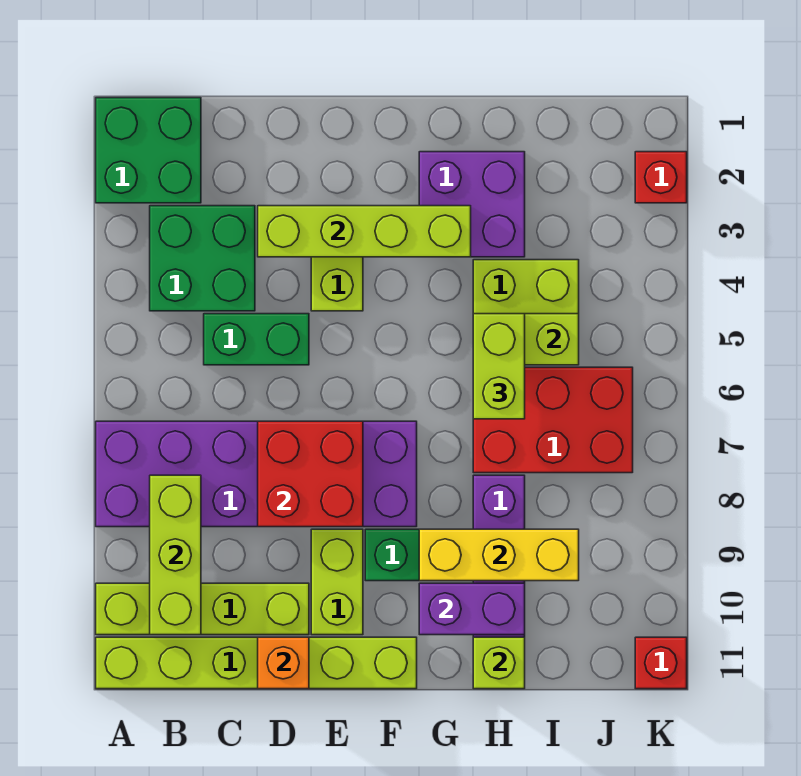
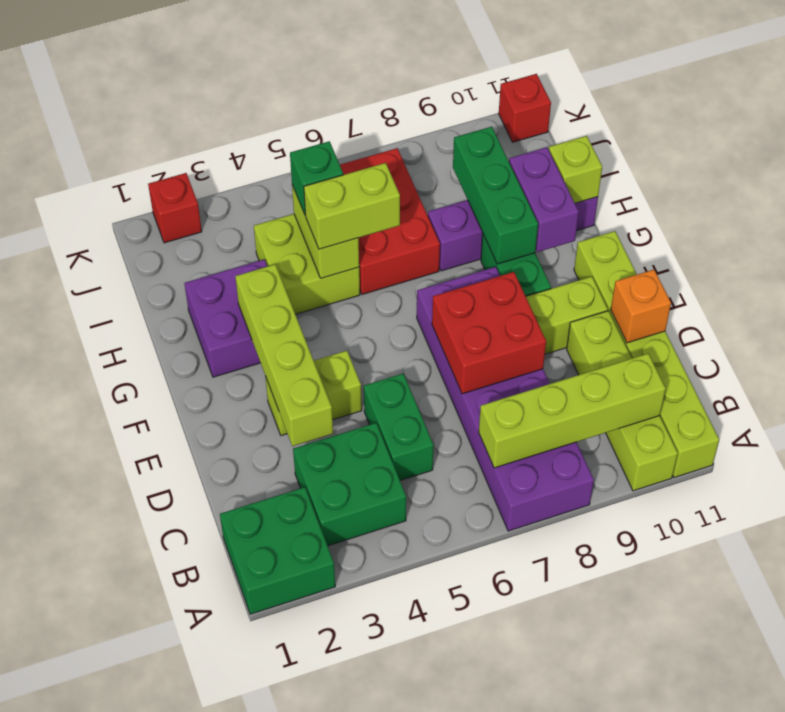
lime 1x3 brick [150,475,201,635] -> lime 1x4 brick [479,354,666,468]
yellow 1x3 brick [419,529,579,581] -> green 1x3 brick [453,127,538,264]
none -> green 1x1 brick [290,141,343,214]

